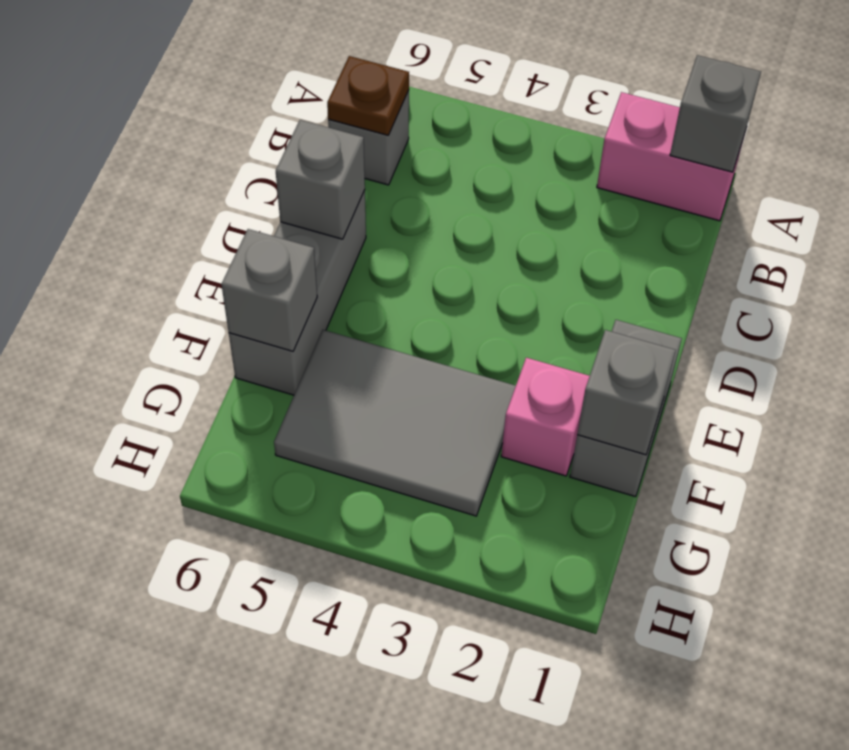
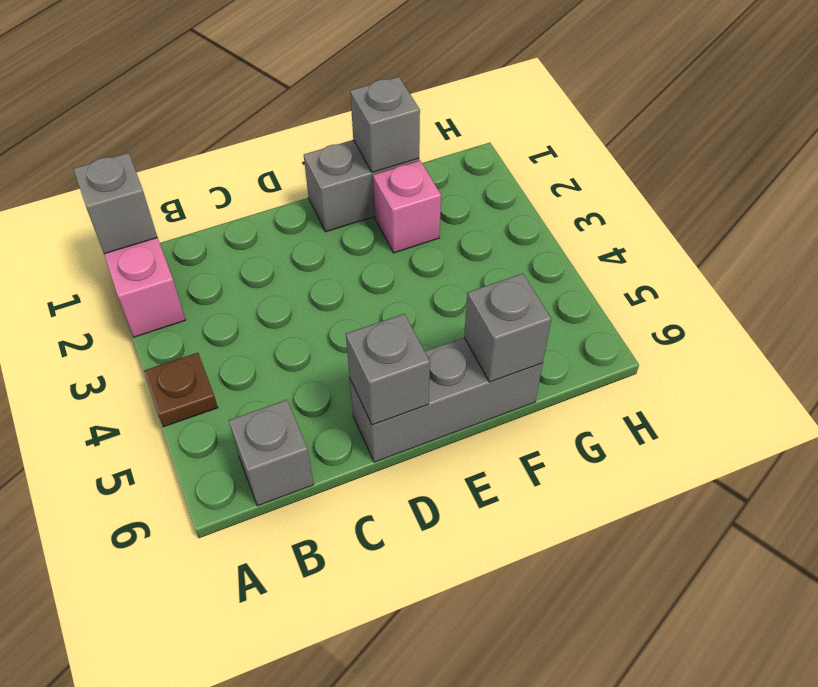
brown 1x1 plate [327,56,409,135] -> brown 1x1 plate moved to [144,353,218,427]
grey 2x3 tile [274,330,516,516] -> none

